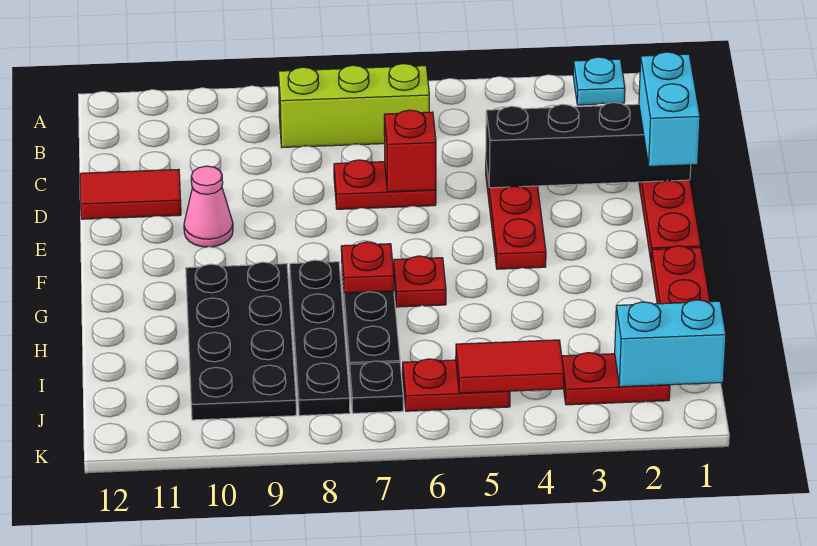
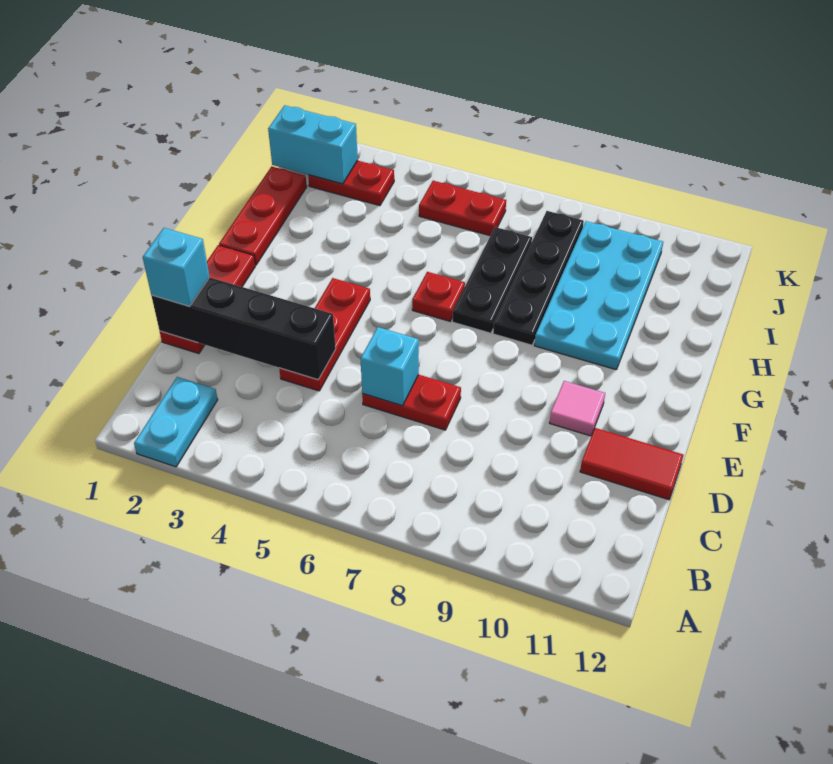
cyan 1x1 plate [573,57,625,105] -> cyan 1x2 plate [134,377,218,467]
lime 1x3 brick [278,64,429,147] -> none
cyan 1x2 brick [639,52,700,166] -> cyan 1x1 brick [143,228,209,306]
red 1x1 brick [384,110,436,192] -> cyan 1x1 brick [361,327,419,406]
pink 1x1 cone [184,166,233,247] -> pink 1x1 tile [549,381,605,436]
red 1x1 plate [341,242,394,293] -> none
black 2x4 plate [186,262,296,420] -> cyan 2x4 plate [534,221,663,370]
red 1x2 tile [456,340,564,393] -> none
black 1x1 plate [350,361,403,413] -> none

